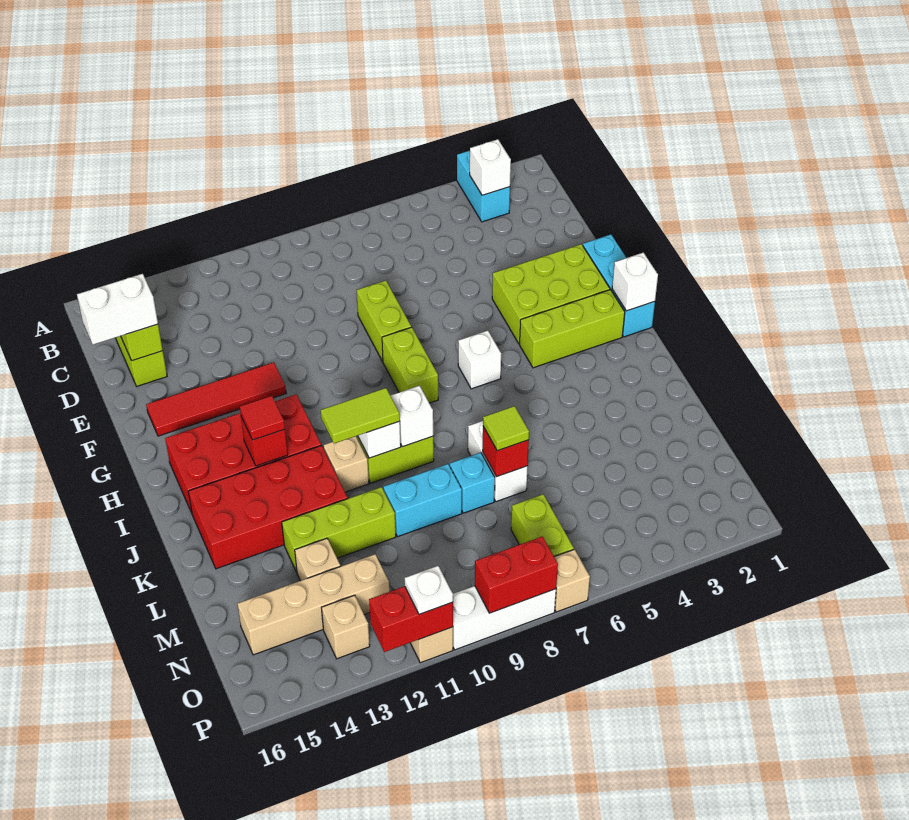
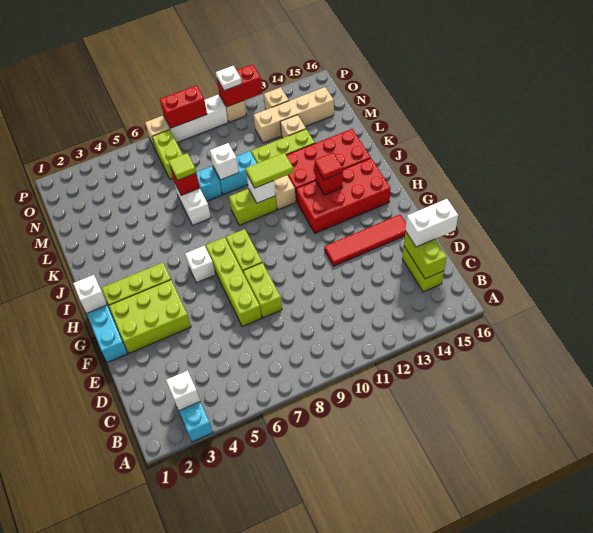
none -> lime 1x4 brick [206,237,262,327]
white 1x1 brick [391,386,433,447] -> white 1x1 brick moved to [210,143,239,180]

